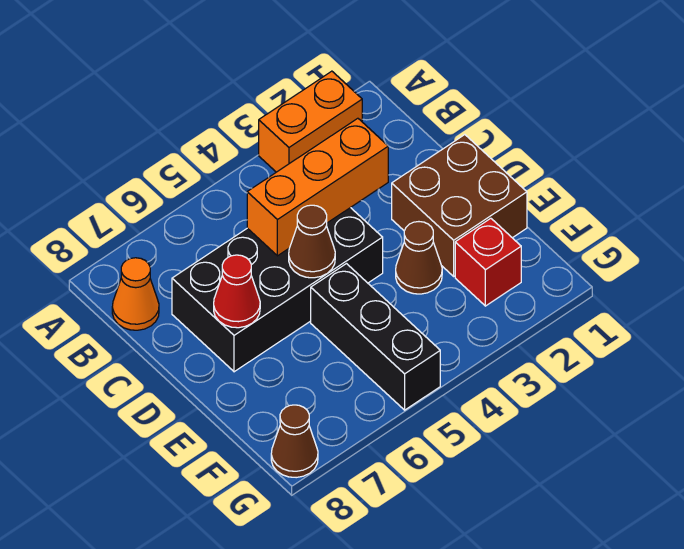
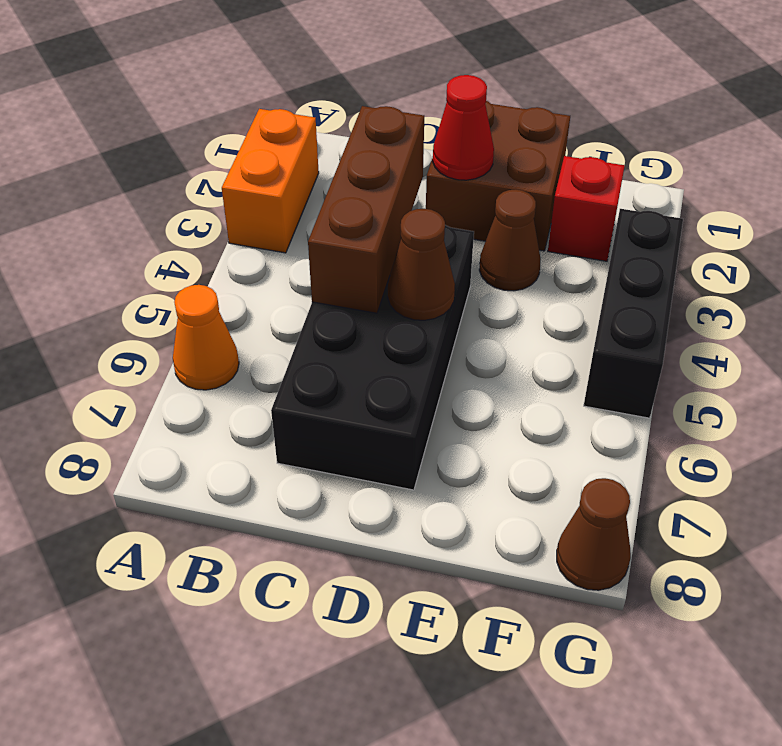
orange 1x1 cone [112,258,159,330] -> orange 1x1 cone moved to [173,285,239,390]
orange 1x3 brick [247,118,388,256] -> brown 1x3 brick [308,106,424,313]
red 1x1 cone [214,255,260,328] -> red 1x1 cone moved to [433,75,494,180]
black 1x3 brick [311,264,440,410] -> black 1x3 brick turned to [584,209,683,418]

